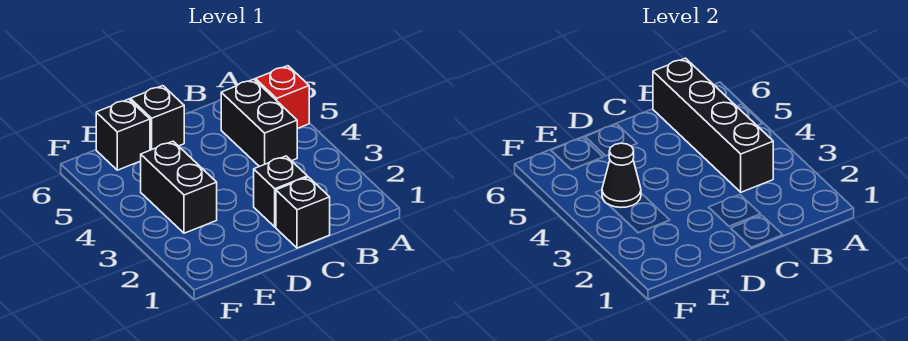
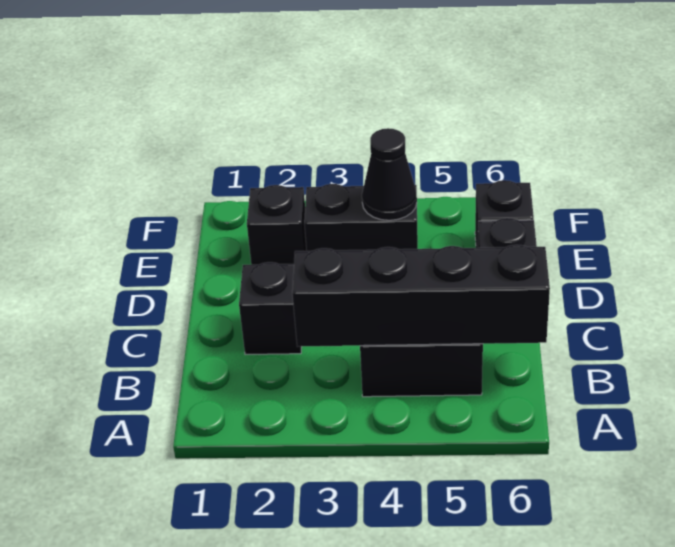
red 1x1 brick [255,66,309,129] -> none
black 1x1 brick [276,177,330,248] -> black 1x1 brick moved to [247,185,307,265]

